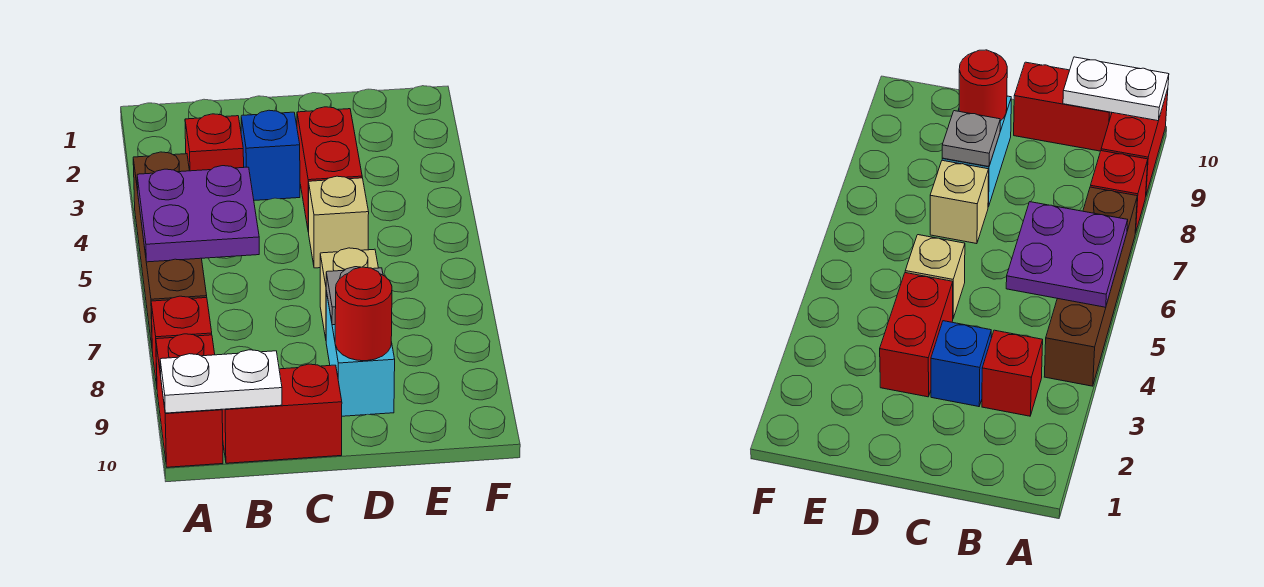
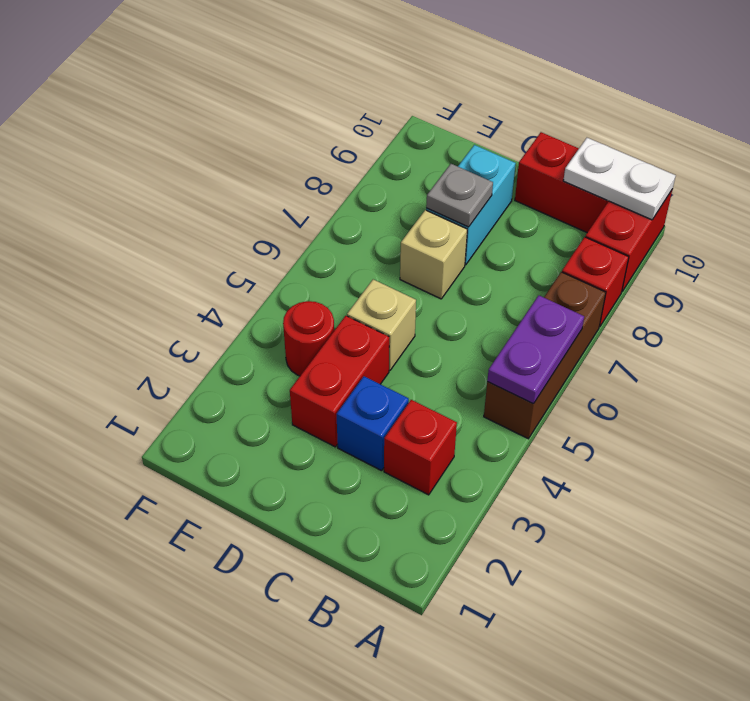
brown 1x4 brick [133,152,207,346] -> brown 1x3 brick [484,272,606,439]
purple 2x2 plate [137,166,259,262] -> purple 1x2 plate [487,295,584,404]
red 1x1 round brick [335,267,392,361] -> red 1x1 round brick moved to [283,301,334,376]

